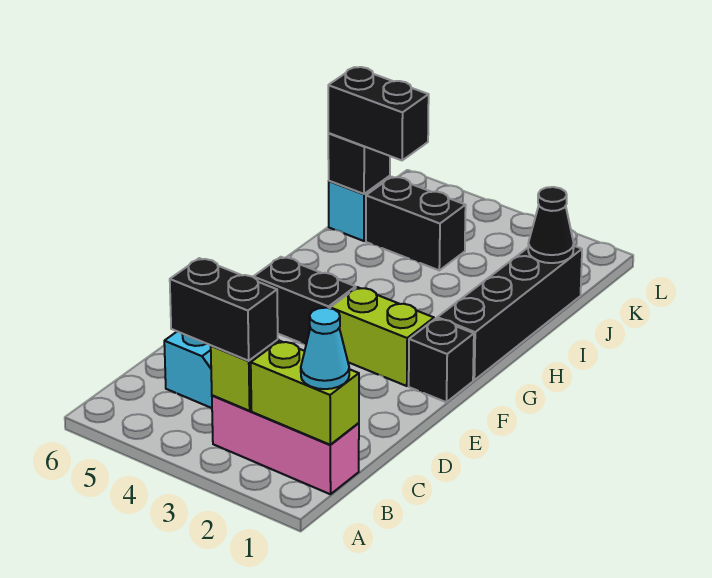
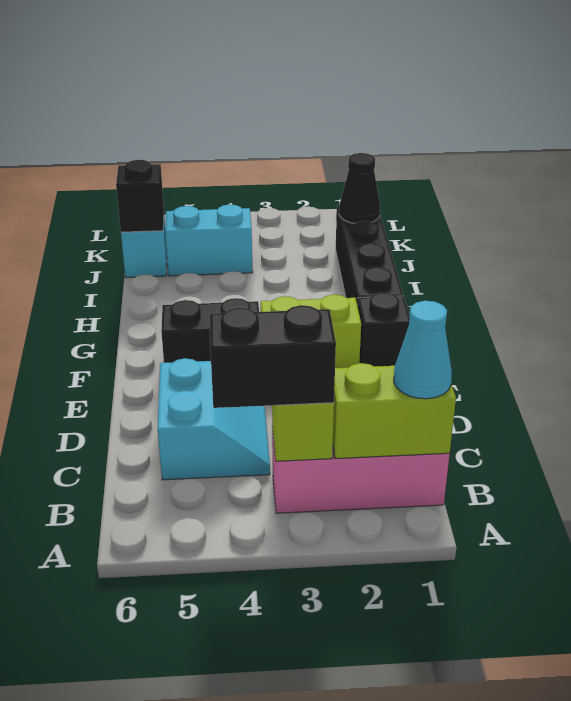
black 1x2 brick [366,177,466,270] -> cyan 1x2 brick [165,204,253,276]
black 1x2 brick [328,67,429,160] -> none

